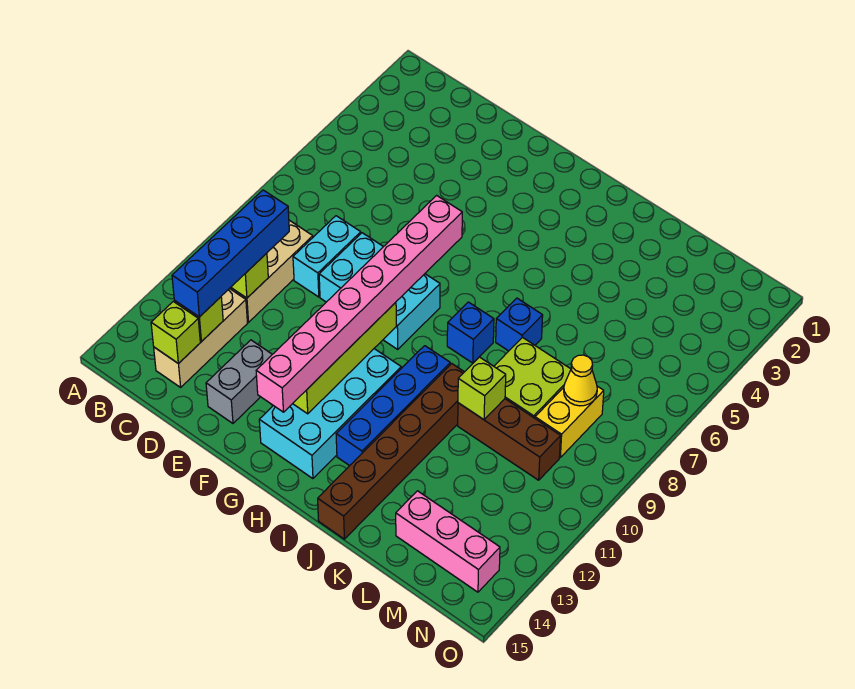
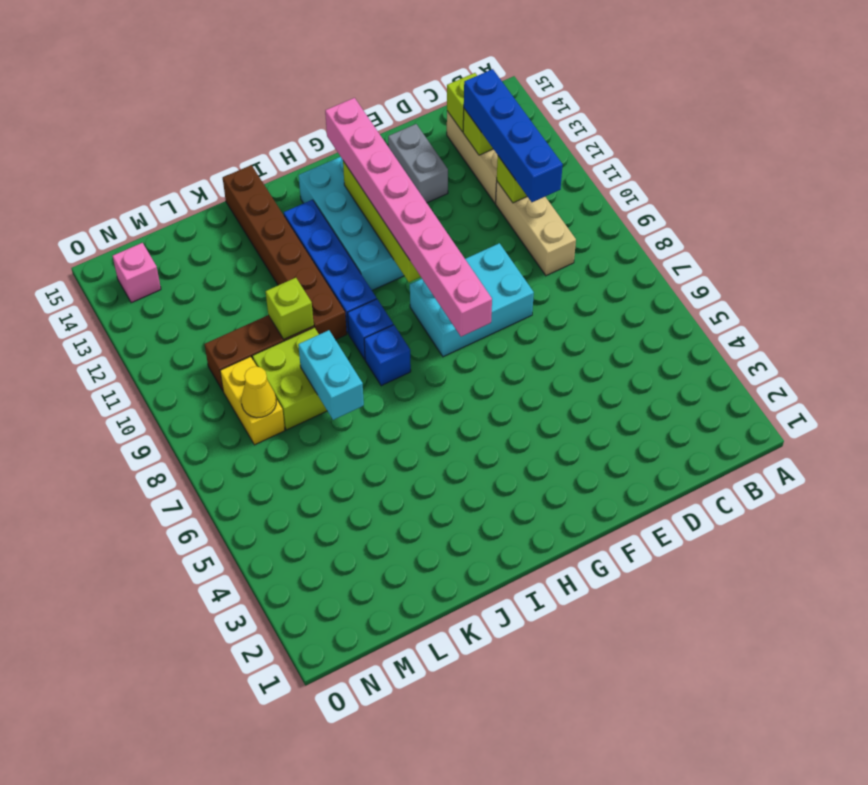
cyan 1x2 brick [293,216,361,297] -> cyan 1x2 brick moved to [298,330,364,420]
blue 1x1 brick [496,298,543,351] -> blue 1x1 brick moved to [348,299,393,359]
pink 1x3 brick [396,491,500,592] -> pink 1x1 brick [113,243,161,303]

